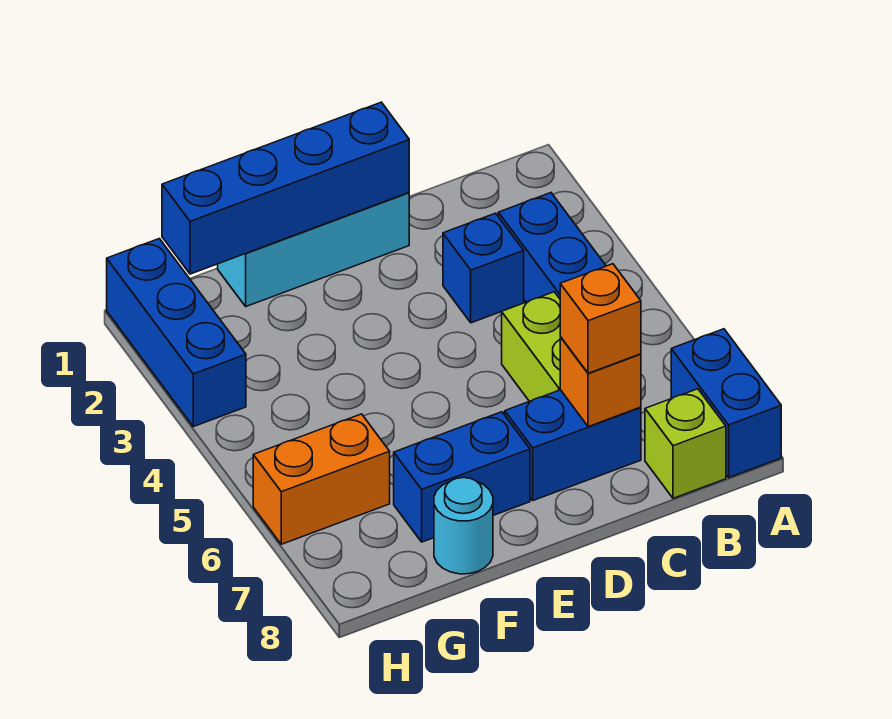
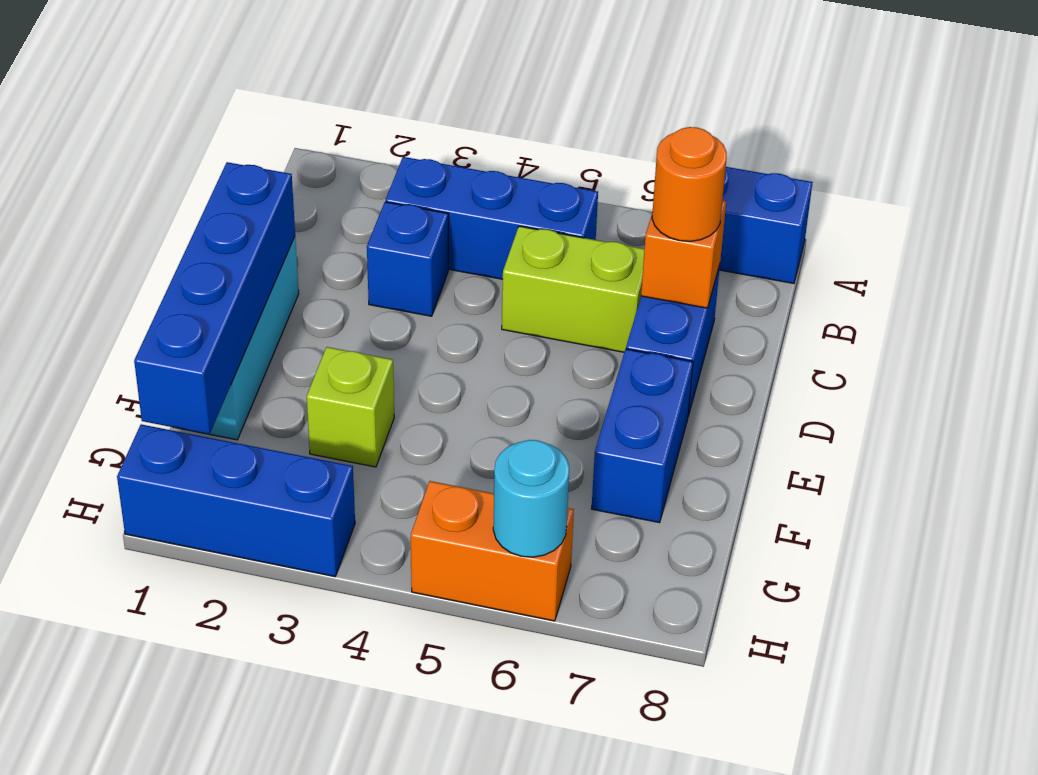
lime 1x1 brick [645,389,726,498] -> lime 1x1 brick moved to [307,347,394,467]
orange 1x1 brick [560,264,641,373] -> orange 1x1 round brick [652,127,727,241]
cyan 1x1 round brick [434,478,493,574] -> cyan 1x1 round brick moved to [493,440,569,557]
orange 1x2 brick [253,414,390,544] -> orange 1x2 brick turned to [411,481,574,621]

